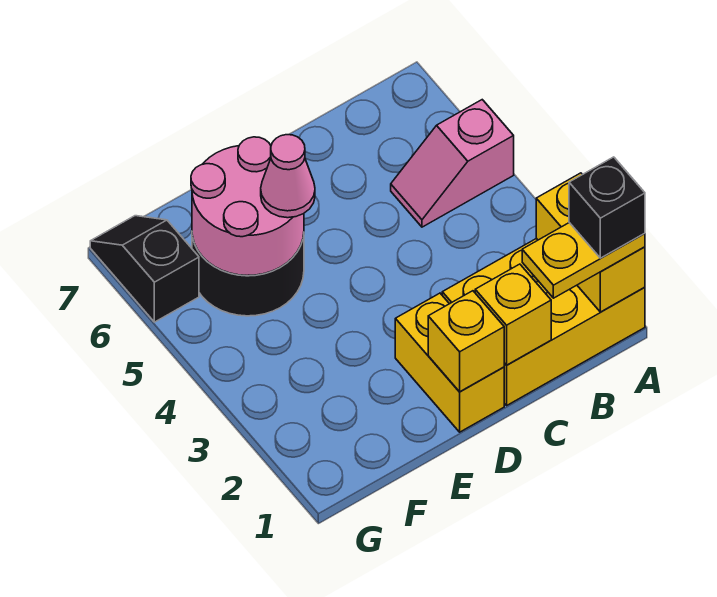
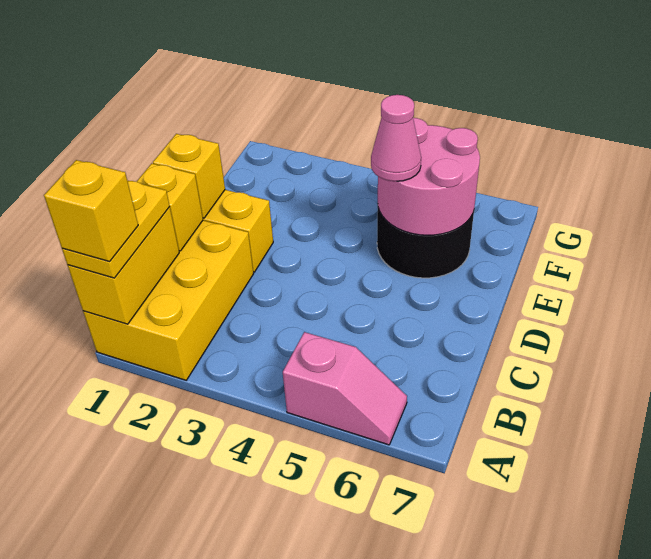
yellow 1x2 brick [536,173,645,312] -> yellow 1x2 brick turned to [68,207,179,324]
black 1x1 brick [569,157,645,258] -> yellow 1x1 brick [44,160,138,262]
pink 1x2 slope [391,100,514,227] -> pink 1x2 slope turned to [283,332,407,445]
black 1x2 slope [90,216,199,322] -> none

